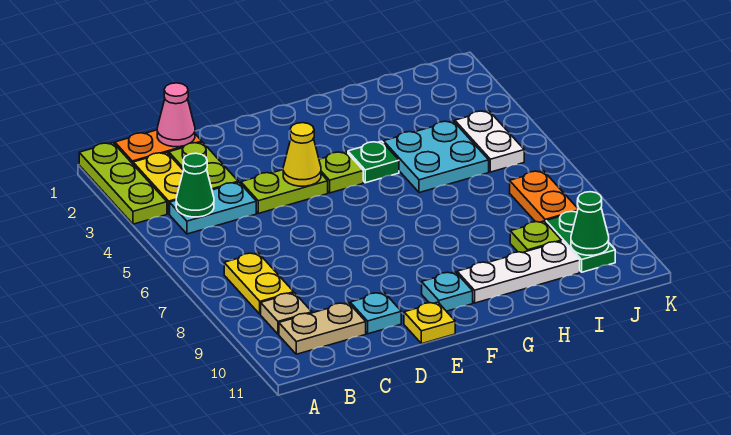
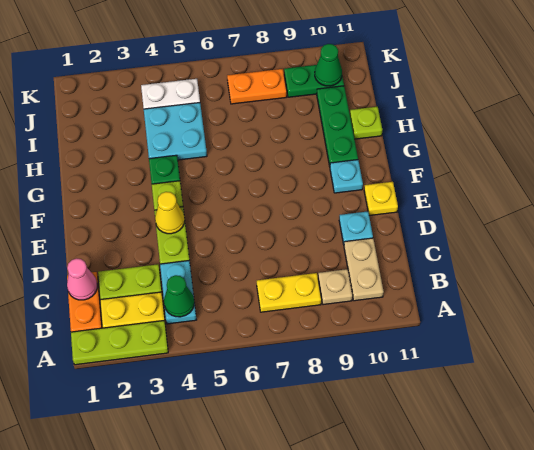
white 1x3 plate [457,241,580,303] -> green 1x3 plate [317,86,358,166]
lime 1x1 plate [510,221,562,253] -> lime 1x1 plate moved to [350,107,382,139]

